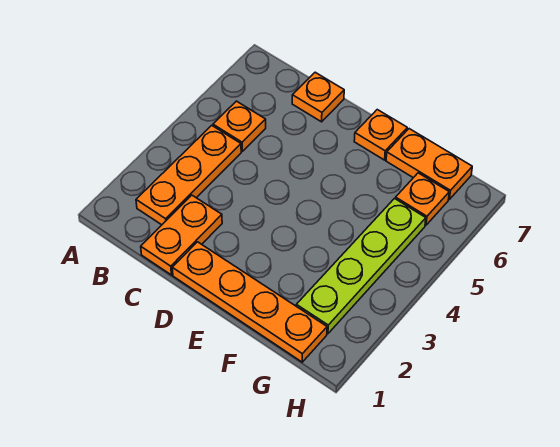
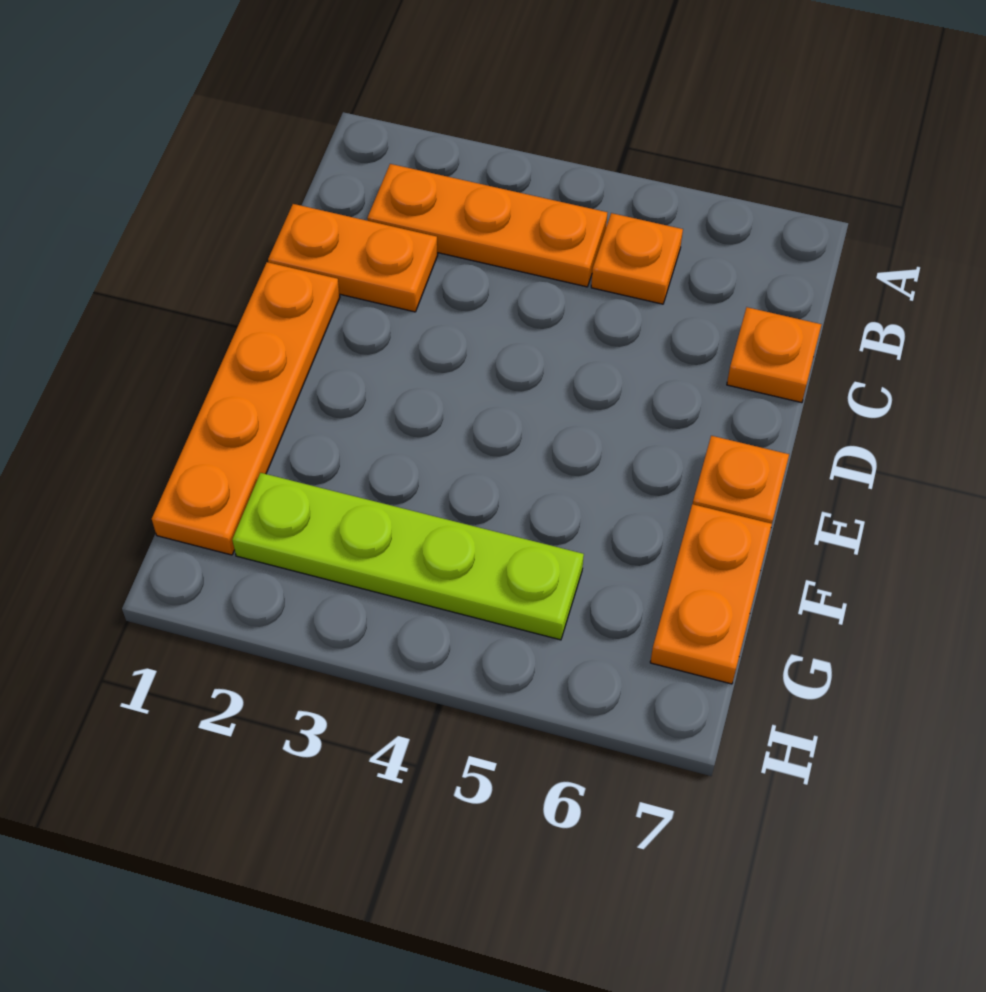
orange 1x1 plate [395,173,449,225] -> none

